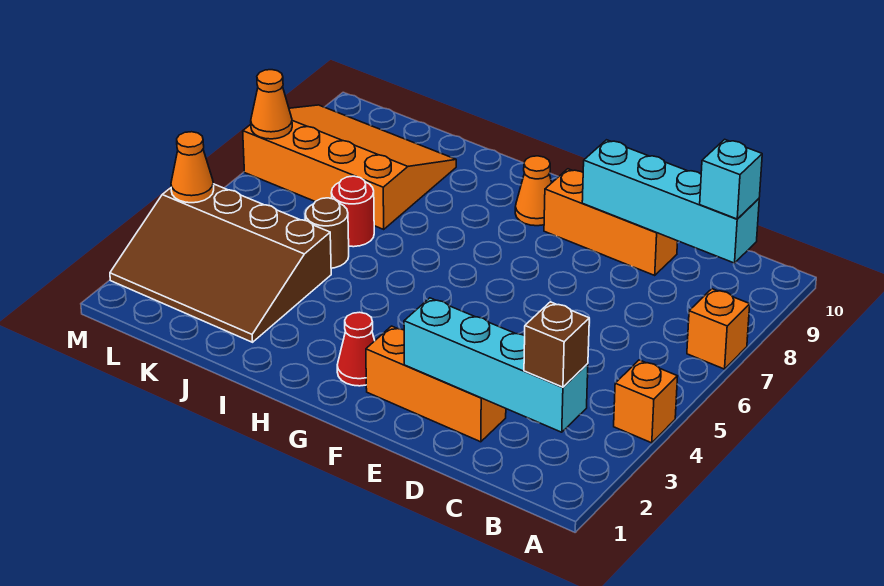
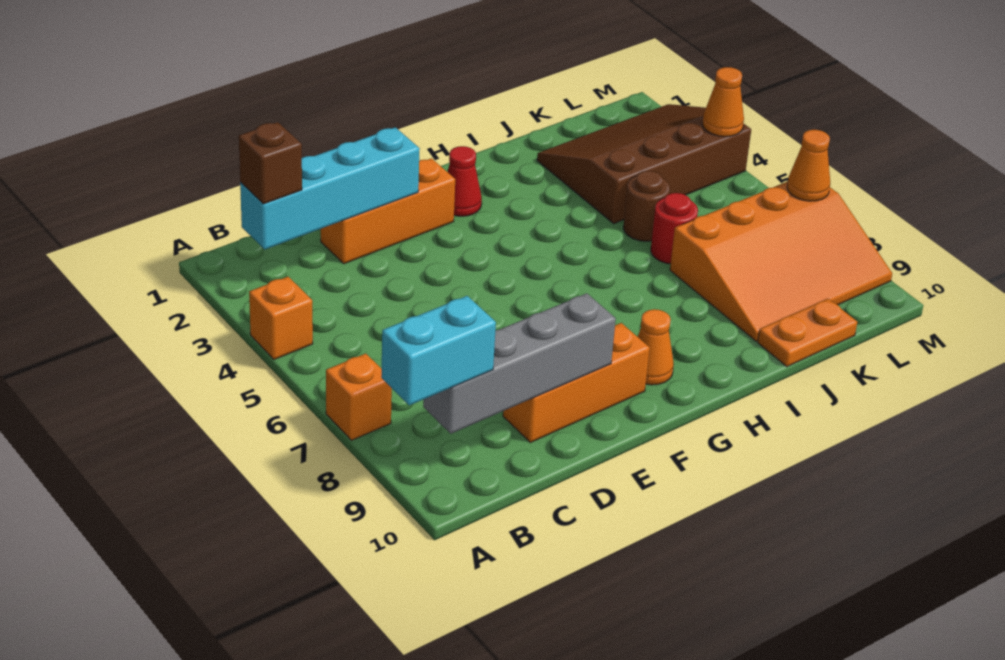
cyan 1x4 brick [582,140,759,263] -> grey 1x4 brick [423,293,616,434]
cyan 1x1 brick [700,139,762,219] -> cyan 1x2 brick [381,296,496,405]
none -> orange 1x2 plate [758,299,857,367]

